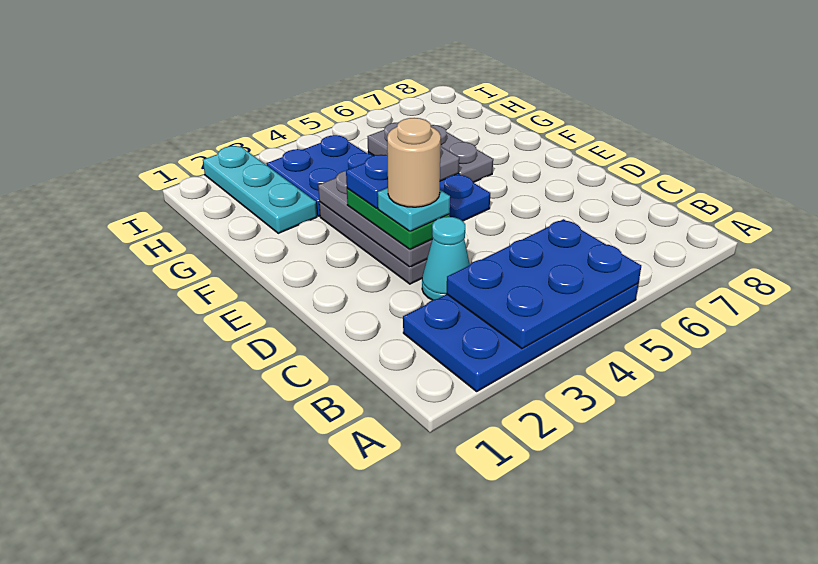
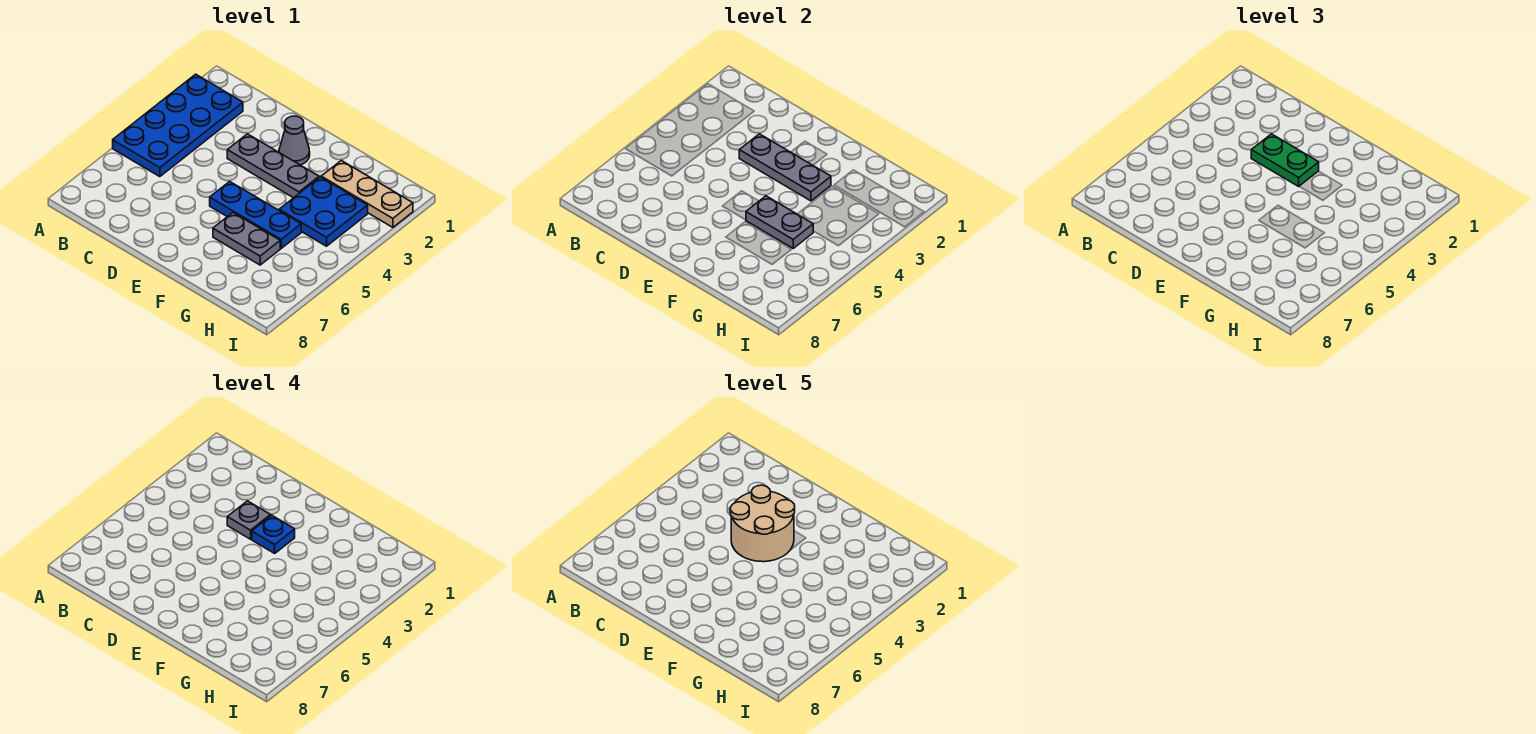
blue 2x3 plate [446,219,641,349] -> none
cyan 1x1 cone [422,217,470,300] -> none
cyan 1x1 plate [378,188,450,231] -> grey 1x1 plate [227,501,271,539]
tan 1x1 round brick [387,118,441,207] -> tan 2x2 round brick [730,485,795,562]
none -> grey 1x1 cone [279,116,310,165]
cyan 1x3 plate [203,146,317,233] -> tan 1x3 plate [321,160,413,227]

